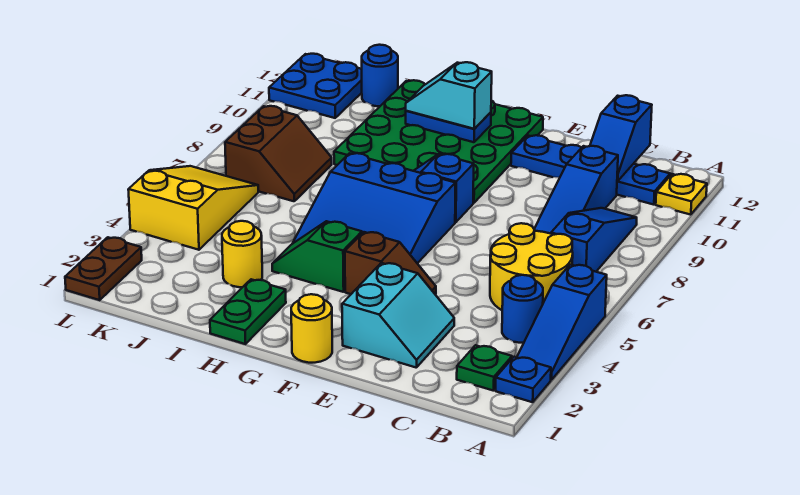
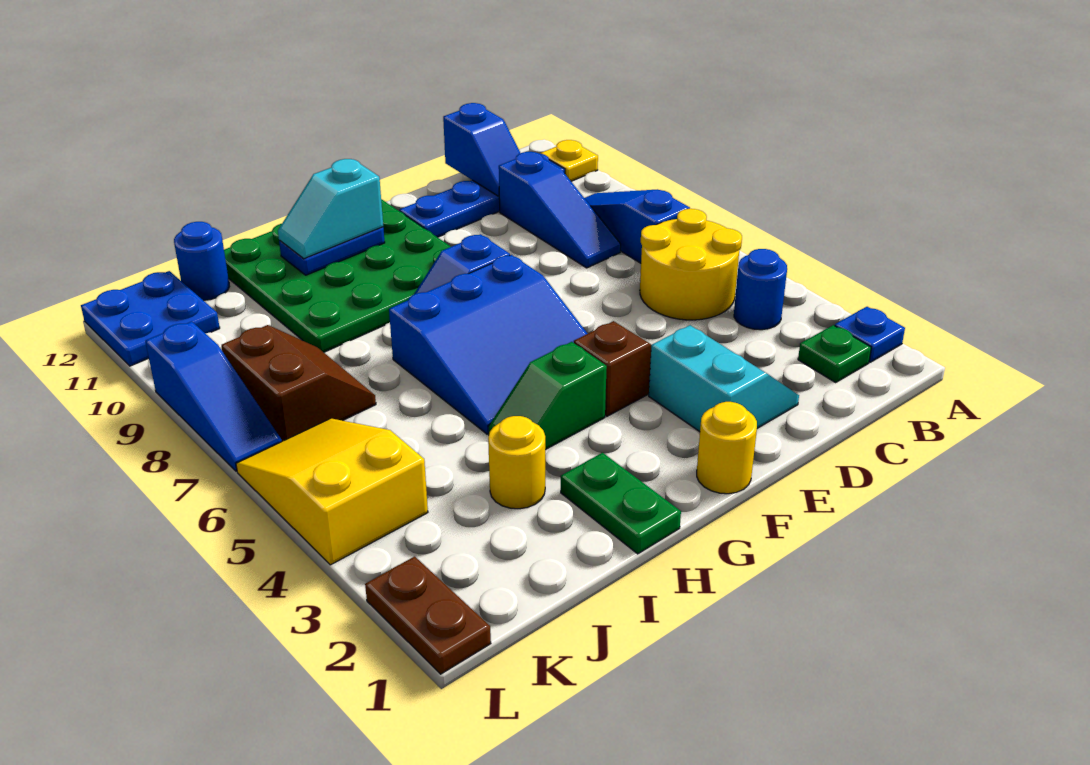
blue 1x3 slope [517,265,607,380] -> blue 1x3 slope moved to [145,321,282,471]

